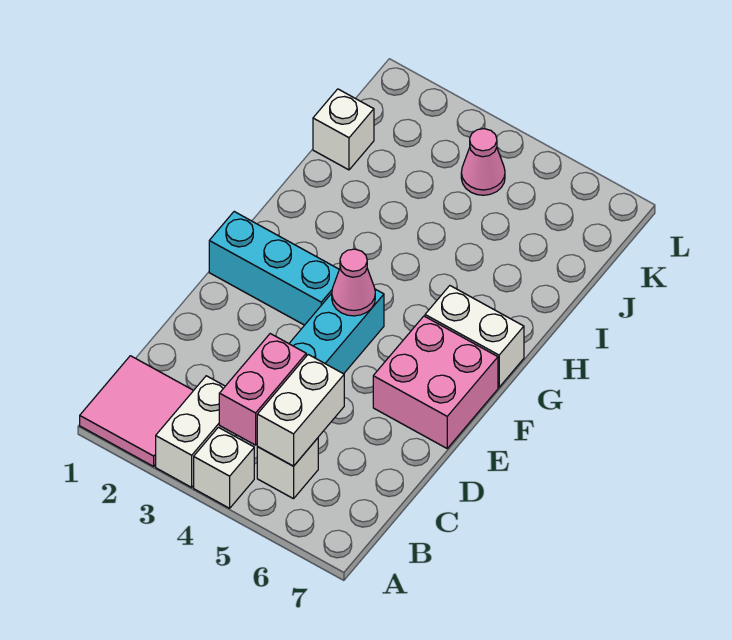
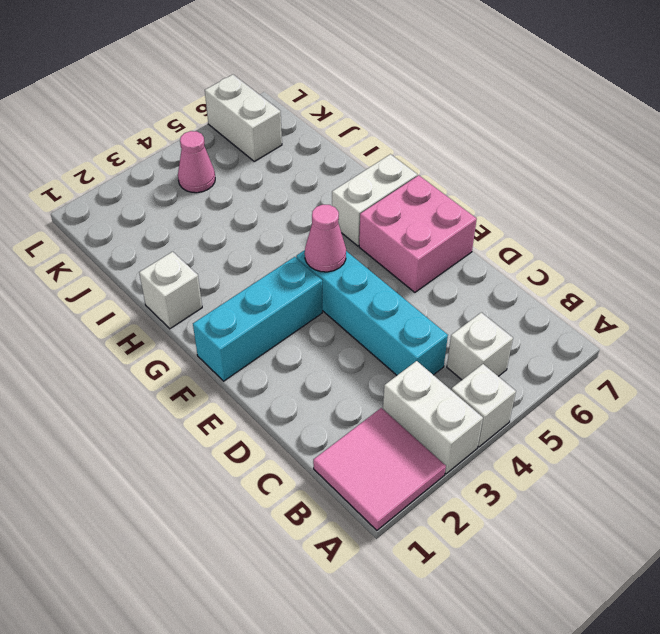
pink 1x2 brick [219,334,306,445] -> none
white 1x2 brick [257,355,344,466] -> white 1x2 brick moved to [205,75,282,161]
white 1x1 brick [313,89,374,170] -> white 1x1 brick moved to [139,252,202,329]

